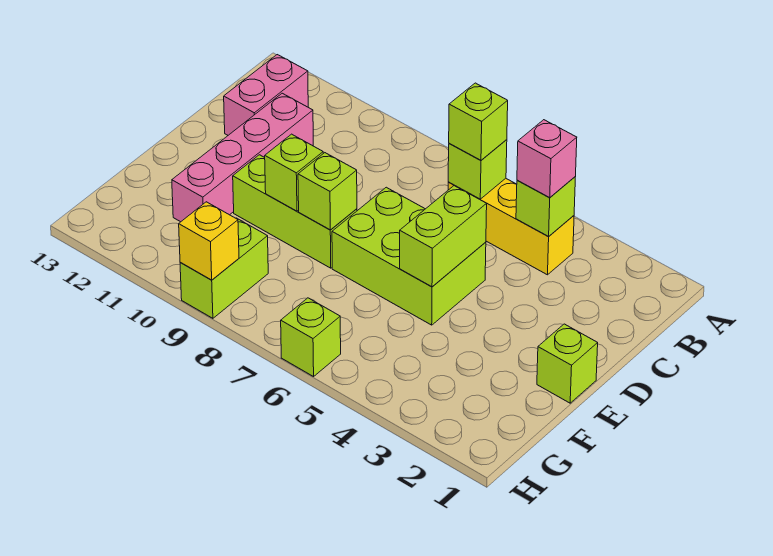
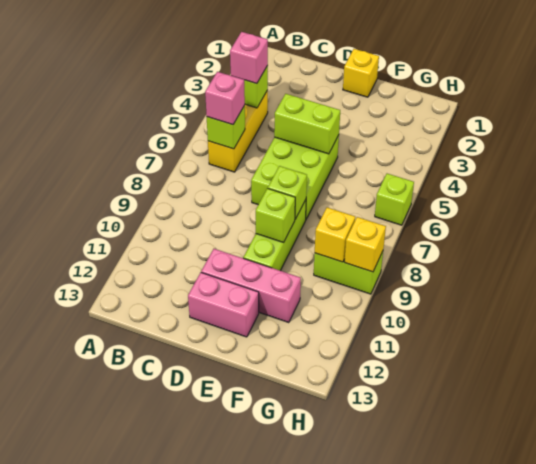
lime 1x1 brick [449,83,508,160] -> pink 1x1 brick [205,72,245,125]
pink 1x2 brick [224,55,308,135] -> pink 1x2 brick moved to [188,273,259,337]
pink 1x4 brick [172,93,313,222] -> pink 1x3 brick [201,249,301,323]
lime 1x1 brick [537,324,598,403] -> yellow 1x1 brick [343,49,379,97]
none -> yellow 1x1 brick [315,207,355,262]

